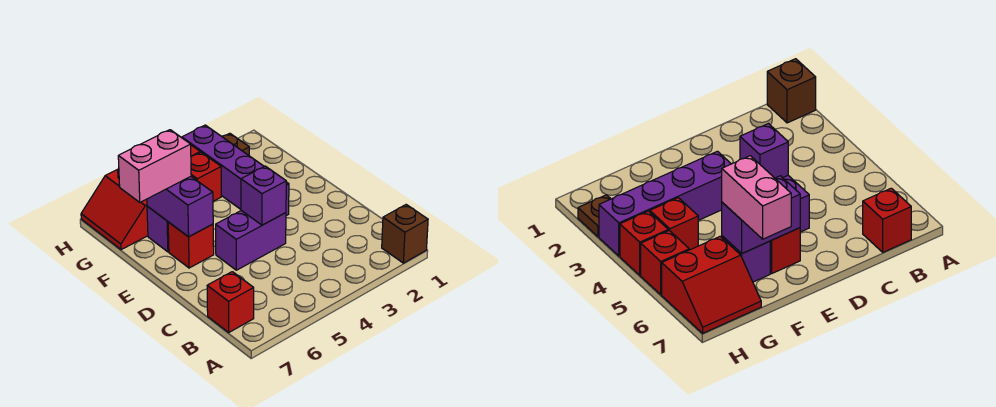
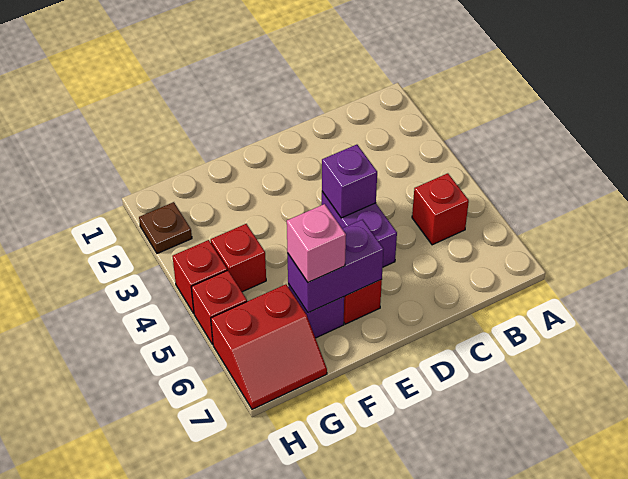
brown 1x1 brick [382,205,428,263] -> none
red 1x1 brick [207,272,254,332] -> red 1x1 brick moved to [412,173,469,245]
purple 1x4 brick [182,125,289,216] -> none
pink 1x2 brick [118,130,191,202] -> pink 1x1 brick [287,204,346,282]

